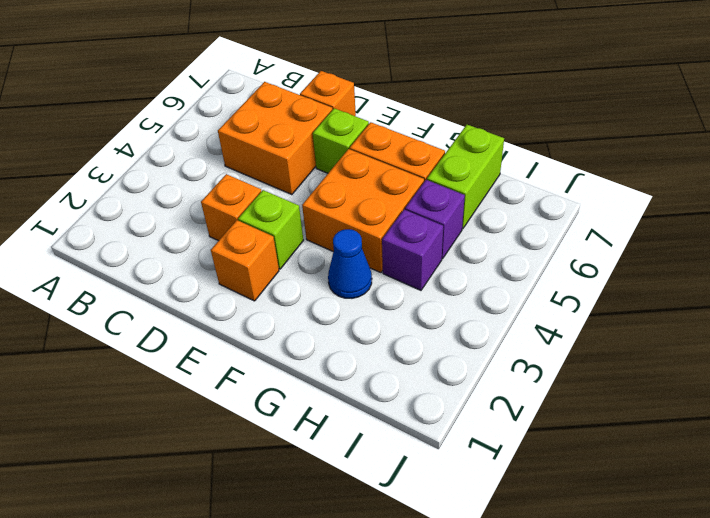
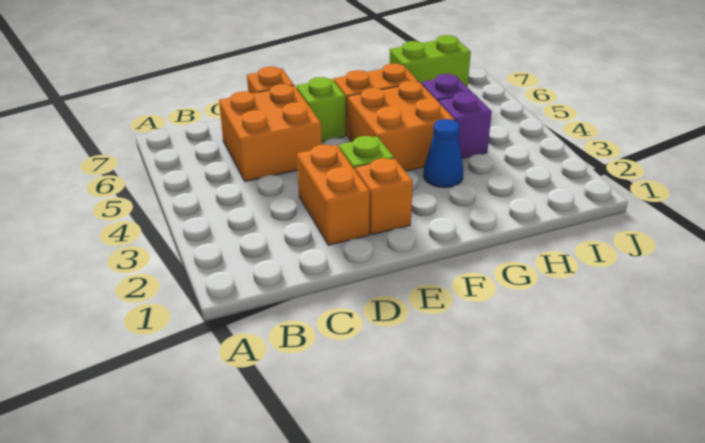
orange 1x1 brick [201,174,262,241] -> orange 1x2 brick [297,145,370,245]
lime 1x2 brick [427,125,504,229] -> lime 1x2 brick turned to [389,35,471,88]

